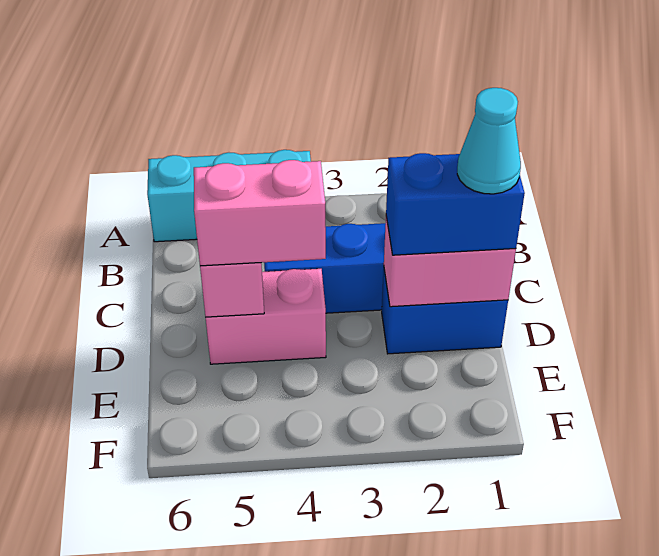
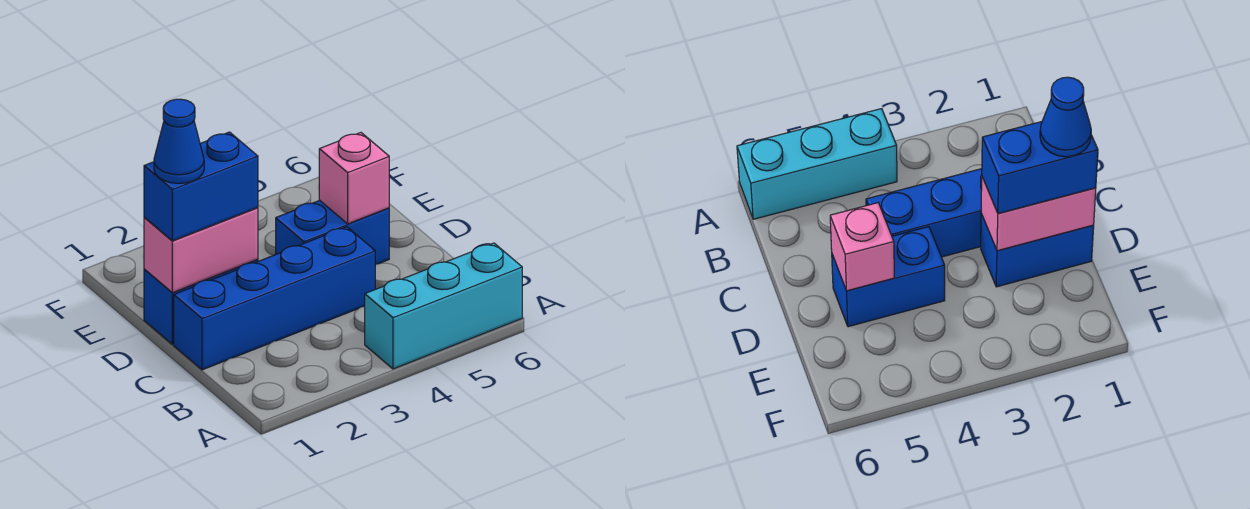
cyan 1x1 cone [457,88,521,194] -> blue 1x1 cone [154,99,204,183]
pink 1x2 brick [206,269,326,364] -> blue 1x2 brick [276,200,389,265]
pink 1x2 brick [194,160,326,266] -> none

